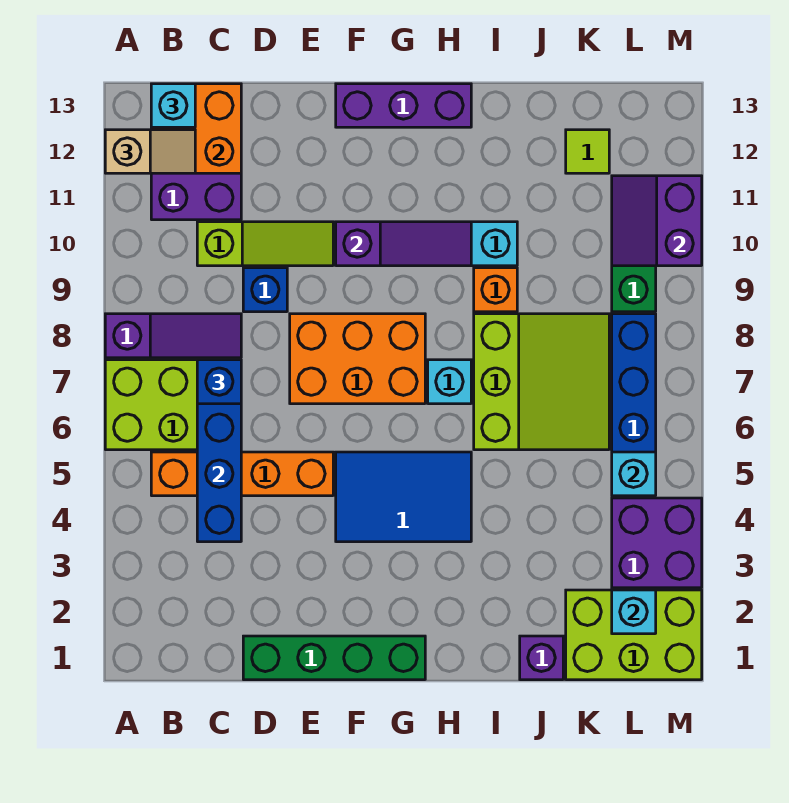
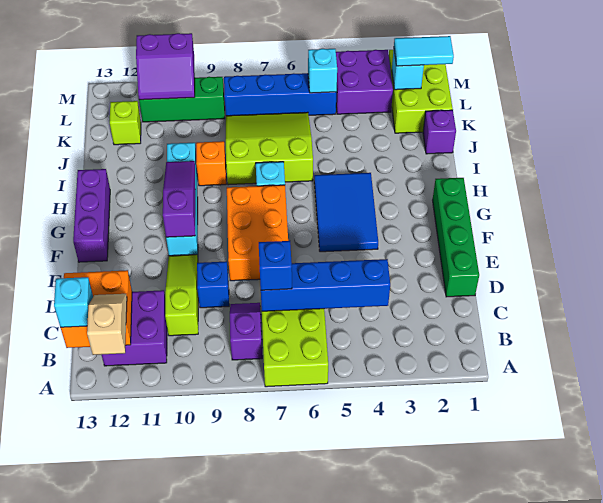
purple 1x3 slope [105,314,241,358] -> purple 1x2 slope [230,303,262,360]
orange 1x4 brick [151,452,333,496] -> none
lime 1x1 tile [566,130,609,173] -> lime 1x1 brick [110,101,141,145]
none -> cyan 1x2 tile [394,36,454,66]

